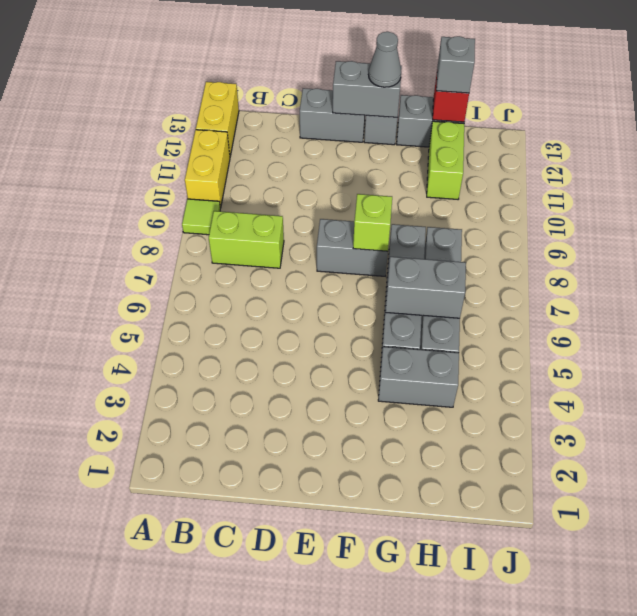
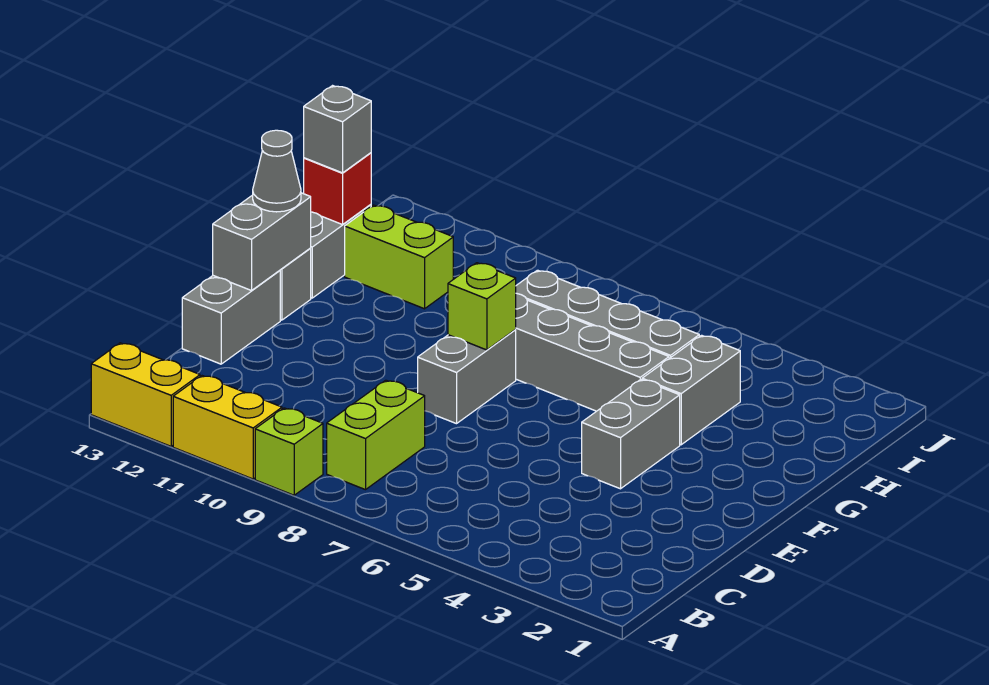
lime 1x1 tile [182,199,220,235] -> lime 1x1 brick [255,408,323,495]
grey 1x2 brick [385,257,466,318] -> grey 1x2 brick moved to [582,379,680,489]

